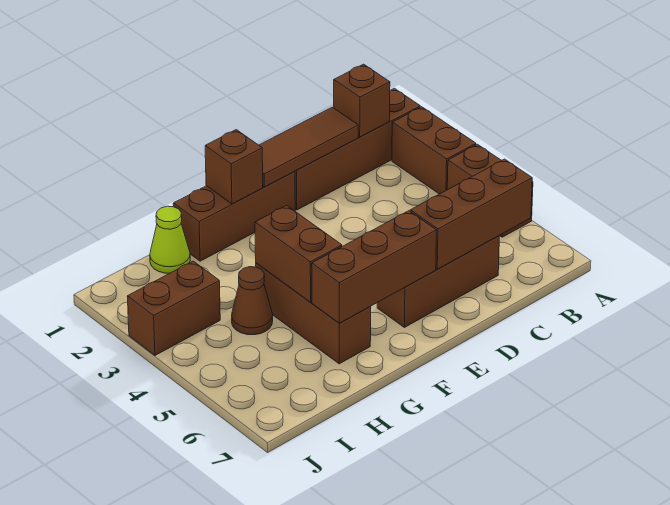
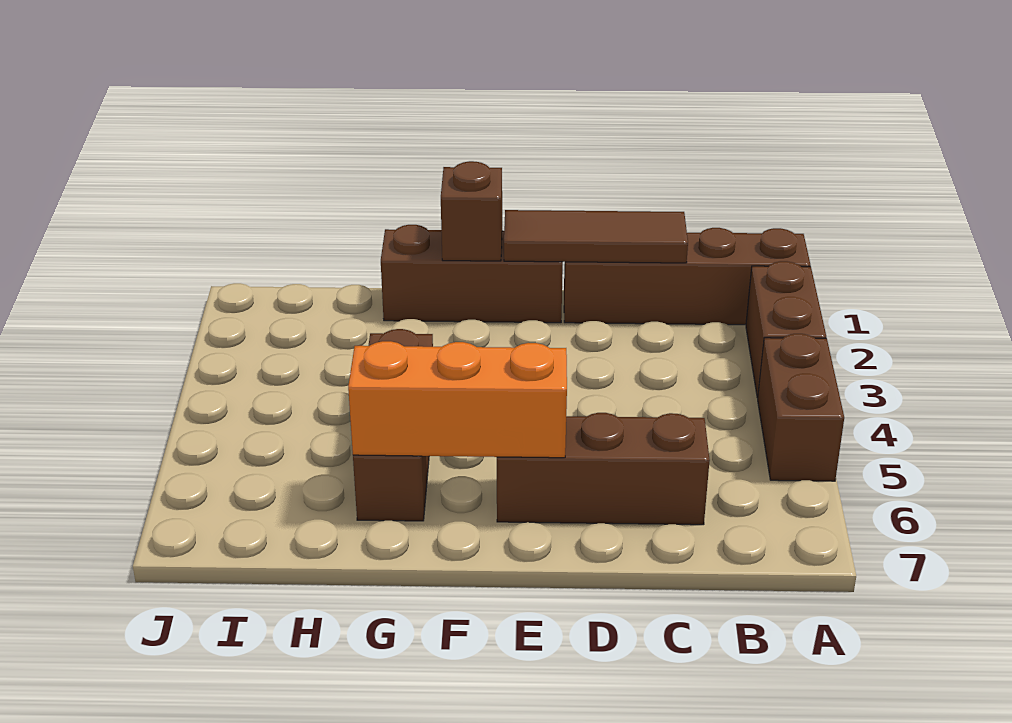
brown 1x1 brick [334,64,390,137] -> none
brown 1x3 brick [410,159,532,269] -> none
brown 1x3 brick [312,211,436,323] -> orange 1x3 brick [348,341,567,458]
brown 1x2 brick [255,206,342,302] -> none
lime 1x1 cone [150,206,190,273] -> none
brown 1x1 cone [232,267,273,335] -> none
brown 1x2 brick [127,261,220,355] -> none

